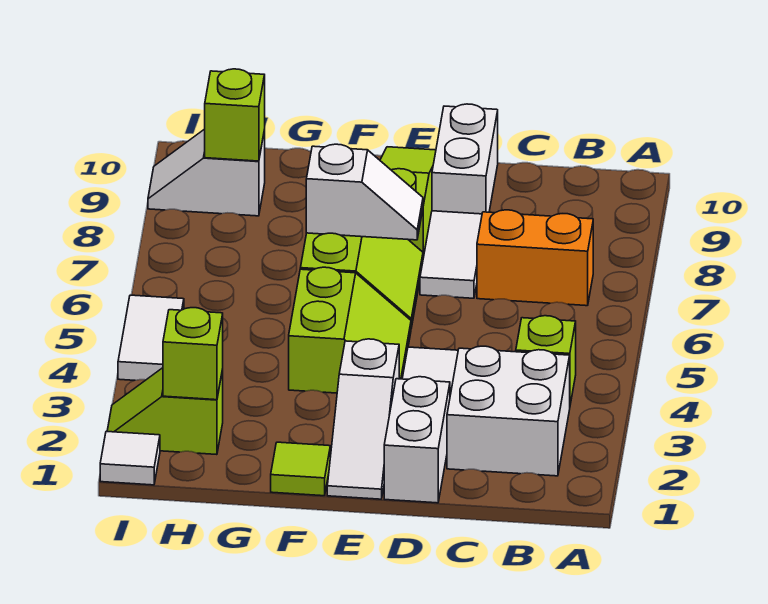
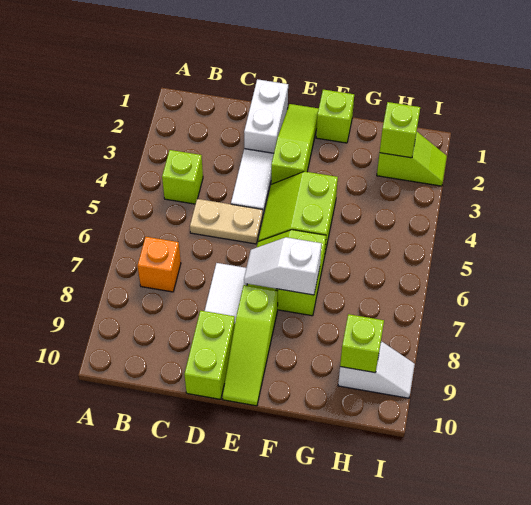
white 2x2 brick [447,346,570,476] -> none
orange 1x2 brick [477,210,593,306] -> orange 1x1 brick [137,237,181,292]
none -> tan 1x2 plate [190,199,263,244]
white 1x2 brick [432,104,498,214] -> lime 1x2 brick [184,310,235,399]
white 1x3 slope [327,339,399,499] -> lime 1x3 slope [271,104,319,184]
lime 1x1 tile [271,442,330,496] -> lime 1x1 brick [316,90,354,143]
white 1x1 tile [100,431,160,485] -> none
white 1x2 tile [118,295,184,380] -> none

